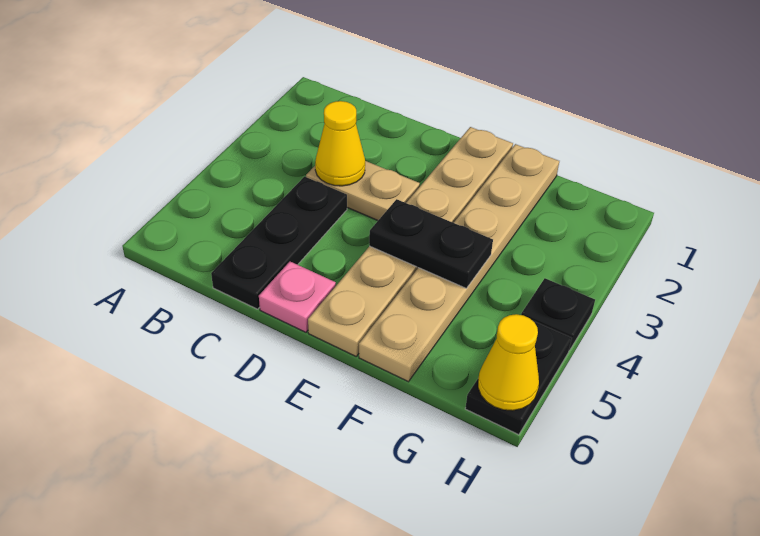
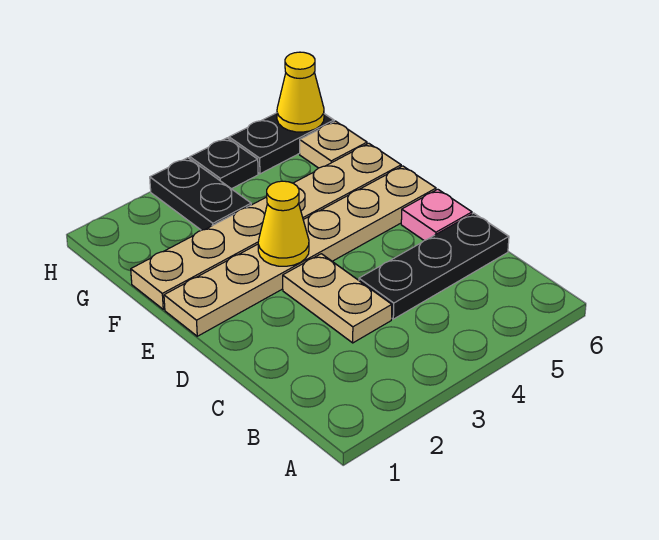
yellow 1x1 cone [315,101,365,186] -> yellow 1x1 cone moved to [258,181,309,266]
black 1x2 plate [369,199,493,288] -> black 1x2 plate moved to [150,158,251,230]
none -> tan 1x1 plate [300,121,367,168]

